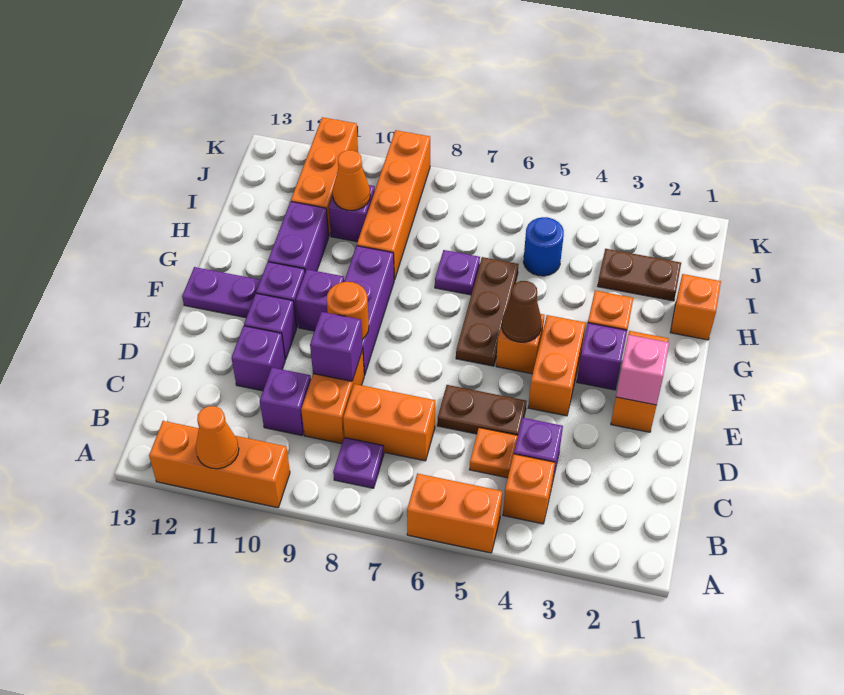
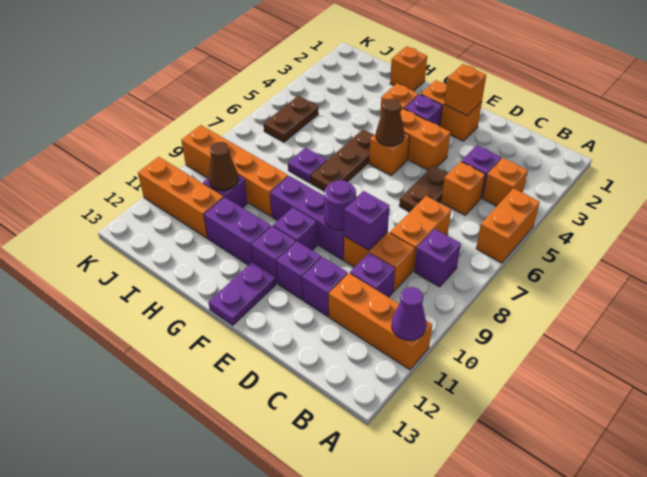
orange 1x3 brick [149,421,290,508] -> orange 1x3 brick turned to [329,273,432,370]
orange 1x1 cone [196,406,239,469] -> purple 1x1 cone [392,287,426,340]
purple 1x1 plate [333,437,384,488] -> purple 1x1 brick [414,229,461,287]
orange 1x1 plate [469,428,518,478] -> orange 1x1 brick [441,161,485,215]
pink 1x1 brick [616,335,669,405] -> orange 1x1 brick [444,64,486,115]
orange 1x1 round brick [327,282,369,339] -> purple 1x1 round brick [324,180,356,230]
brown 1x3 plate [456,257,519,366] -> brown 1x3 plate turned to [310,129,374,191]
brown 1x2 plate [598,249,681,301] -> brown 1x2 plate moved to [263,96,318,142]
blue 1x1 round brick [523,217,564,276] -> none
orange 1x1 cone [333,150,370,210] -> brown 1x1 cone [209,142,238,191]

